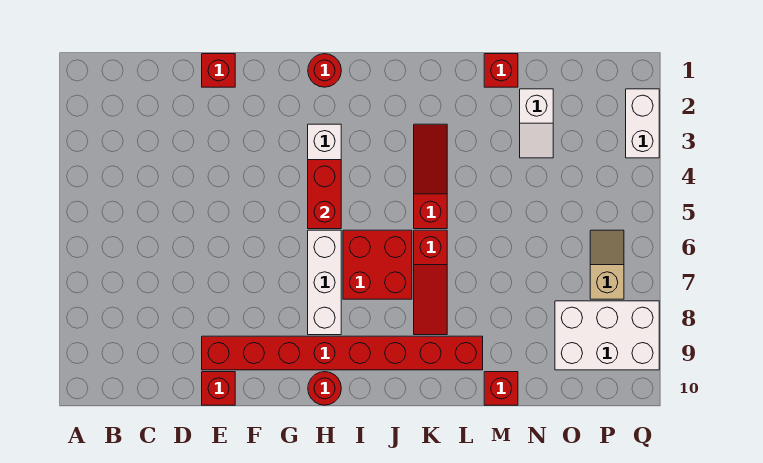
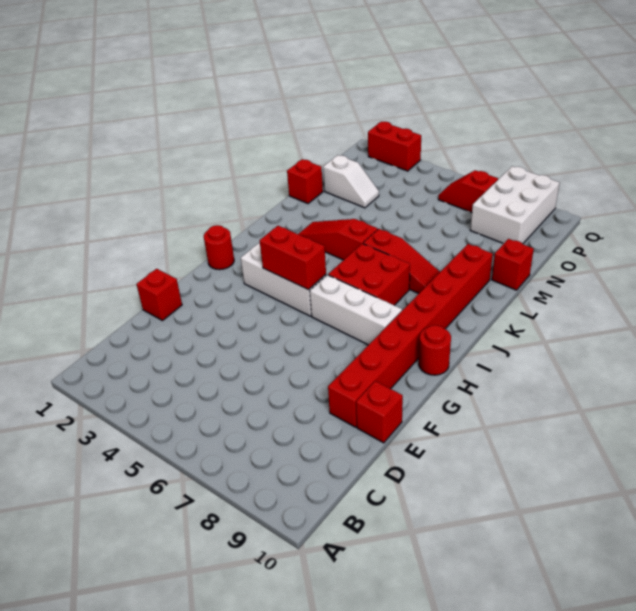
tan 1x2 slope [590,230,624,299] -> red 1x2 slope [438,170,498,213]
white 1x2 brick [626,89,659,158] -> red 1x2 brick [368,121,421,171]

